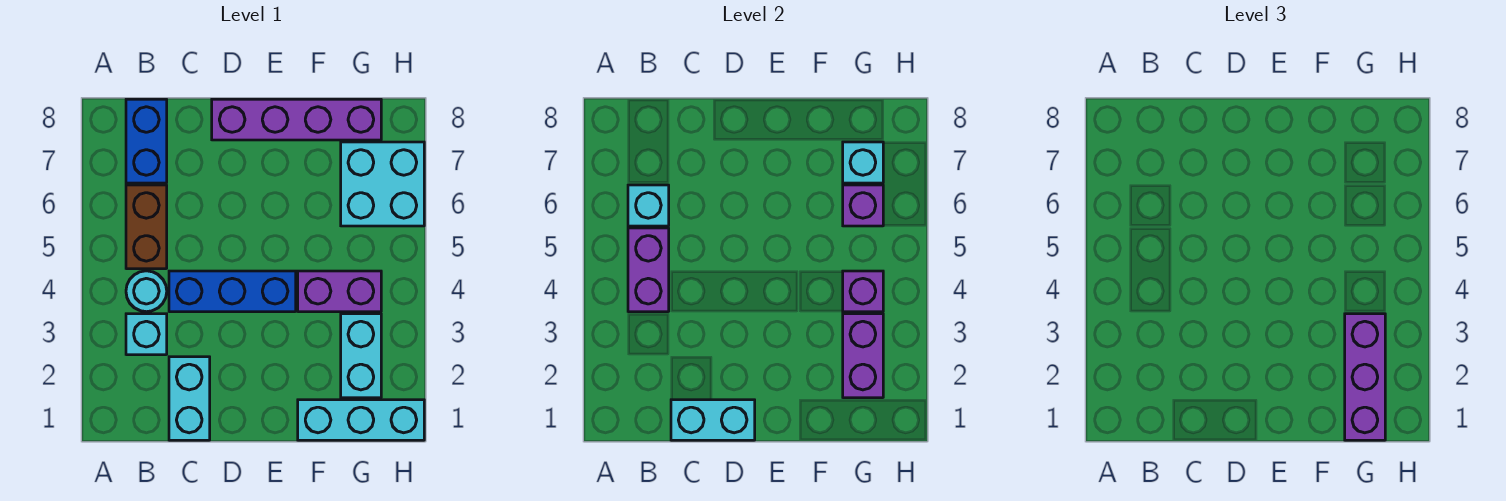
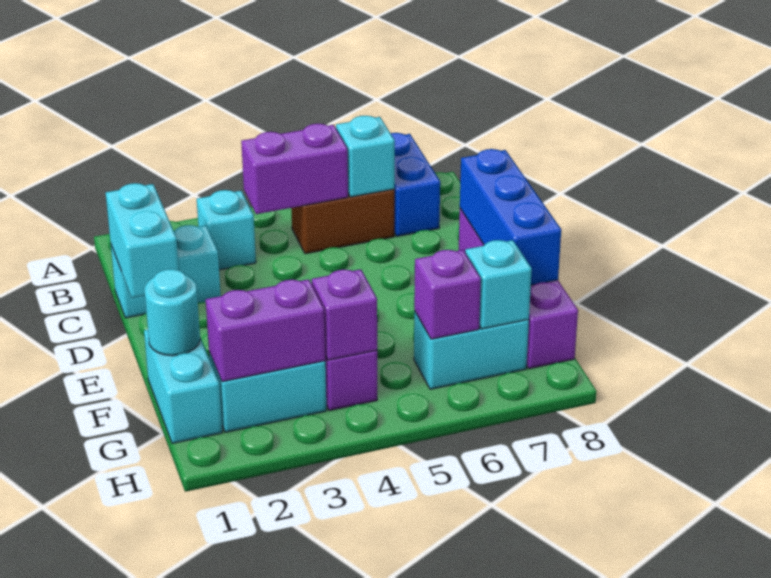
cyan 1x1 round brick [126,271,167,312] -> cyan 1x1 round brick moved to [144,269,200,356]
blue 1x2 brick [126,99,167,183] -> blue 1x2 brick turned to [391,133,440,236]
blue 1x3 brick [169,271,296,312] -> blue 1x3 brick moved to [460,149,561,285]
cyan 1x3 brick [298,400,424,440] -> cyan 1x2 brick [144,330,222,443]
purple 1x3 brick [1345,314,1385,440] -> none
cyan 2x2 brick [341,142,424,226] -> cyan 1x2 brick [414,311,529,389]

